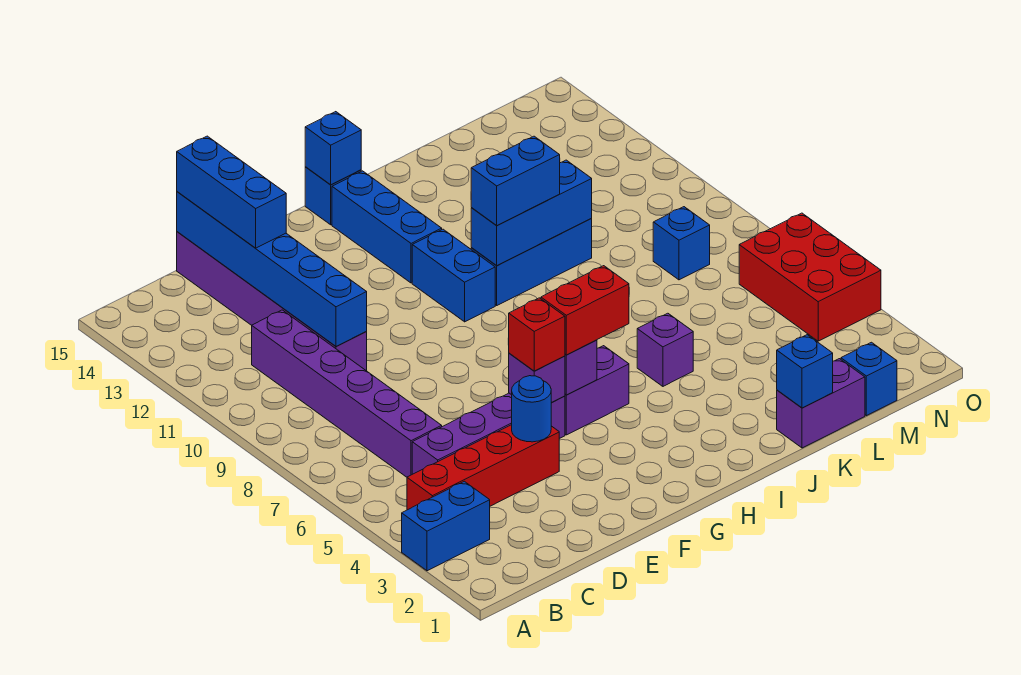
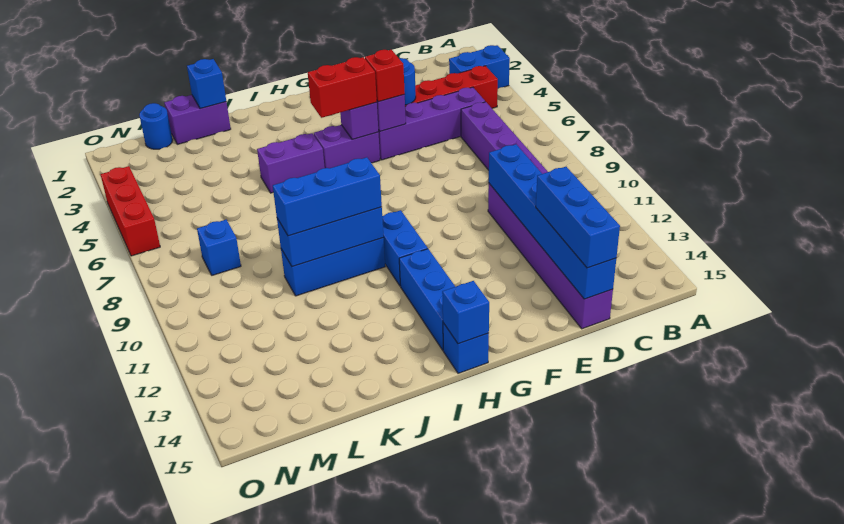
blue 1x2 brick [471,136,560,226] -> blue 1x3 brick [273,157,382,236]
purple 1x1 brick [637,313,693,386] -> purple 1x2 brick [257,133,325,193]
blue 1x1 brick [841,342,897,416] -> blue 1x1 round brick [139,103,173,149]
red 2x3 brick [739,213,881,341] -> red 1x3 brick [100,166,160,256]

